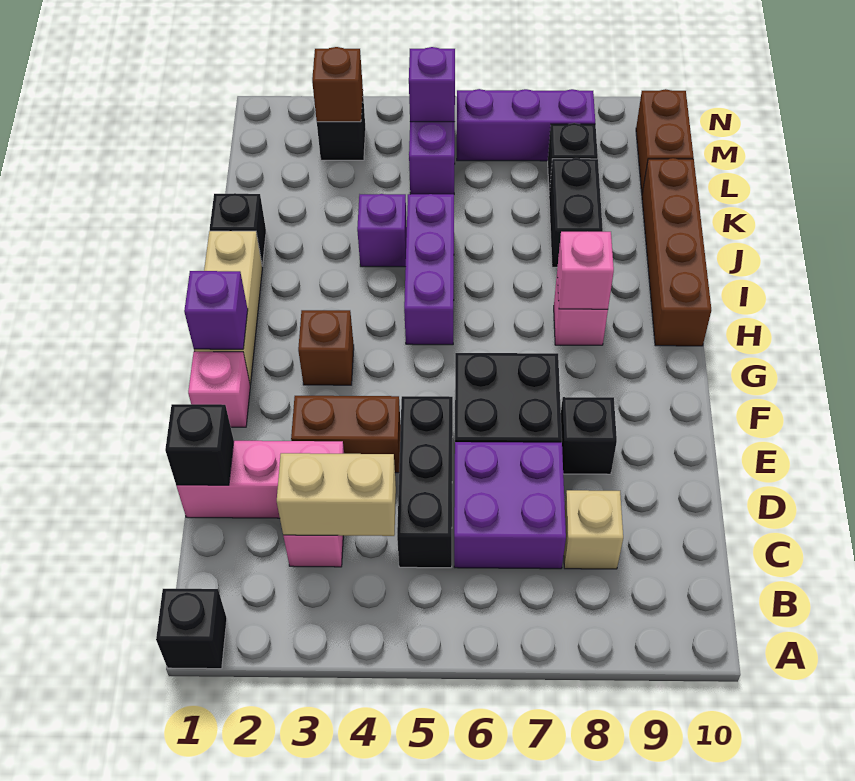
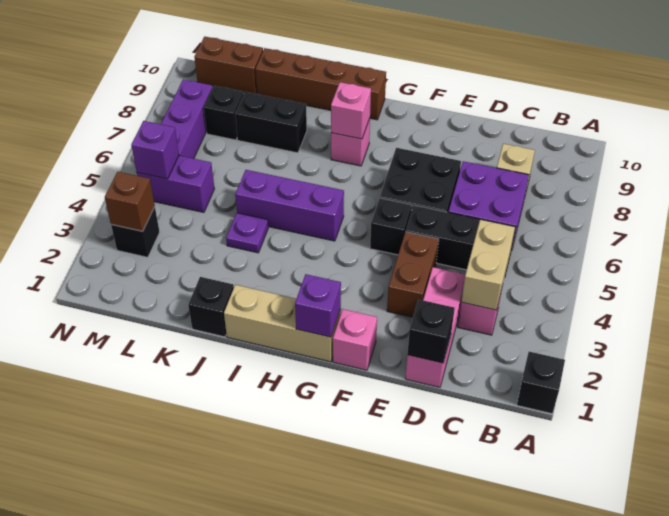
black 1x1 brick [561,397,617,474] -> black 1x1 brick moved to [370,198,412,255]
brown 1x1 brick [298,310,354,385] -> none
purple 1x1 brick [357,194,407,267] -> purple 1x1 plate [226,213,268,253]

